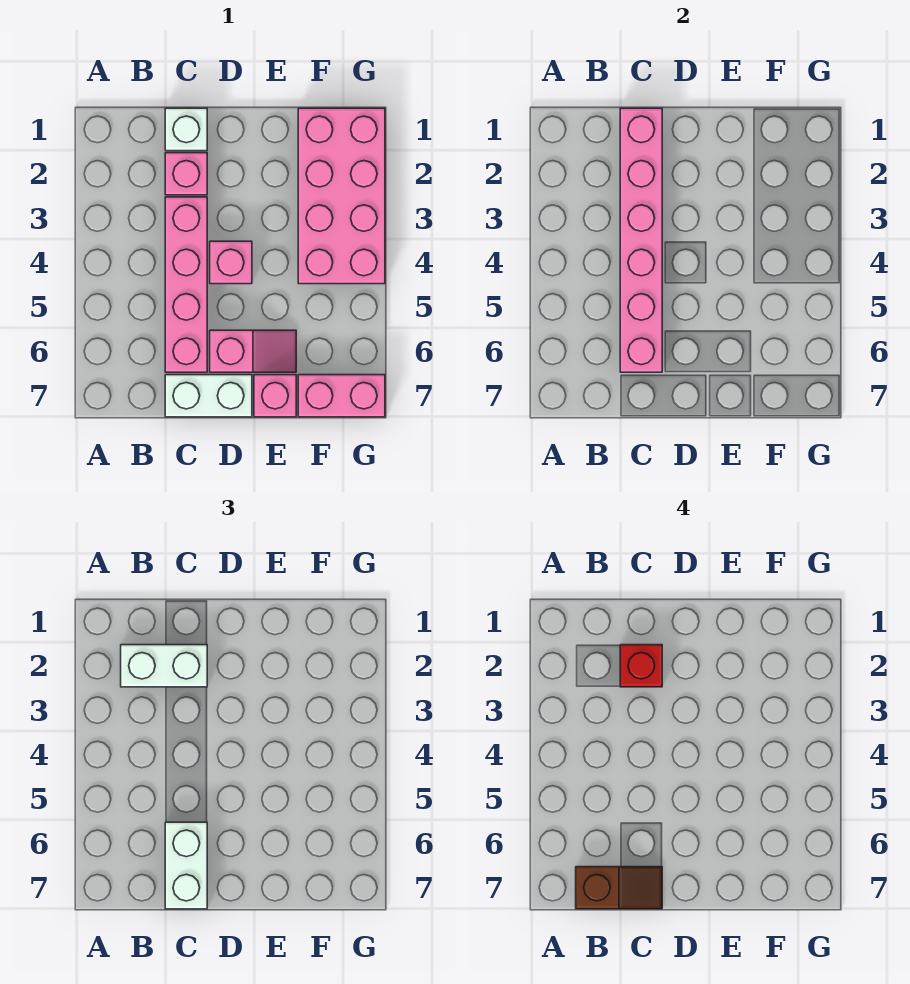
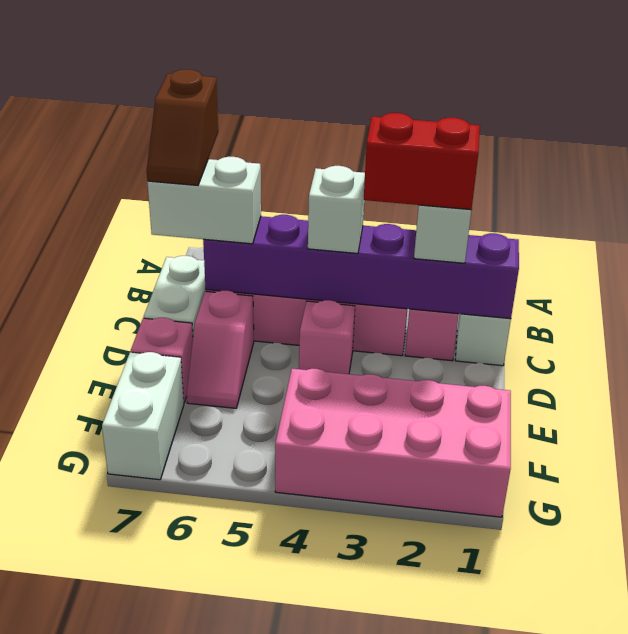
pink 1x6 brick [620,108,662,372] -> purple 1x6 brick [203,215,519,319]
red 1x1 brick [620,645,662,687] -> red 1x2 brick [364,113,480,210]
none -> white 1x1 brick [308,166,365,253]
pink 1x2 brick [298,375,385,417] -> white 1x2 brick [102,352,184,480]

